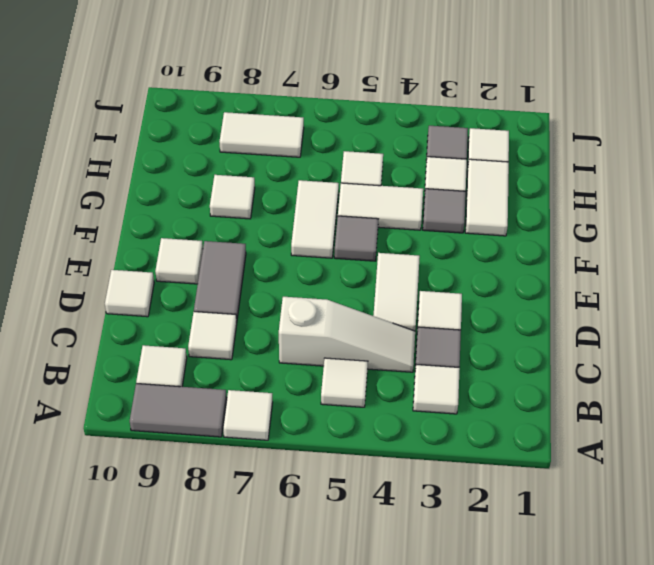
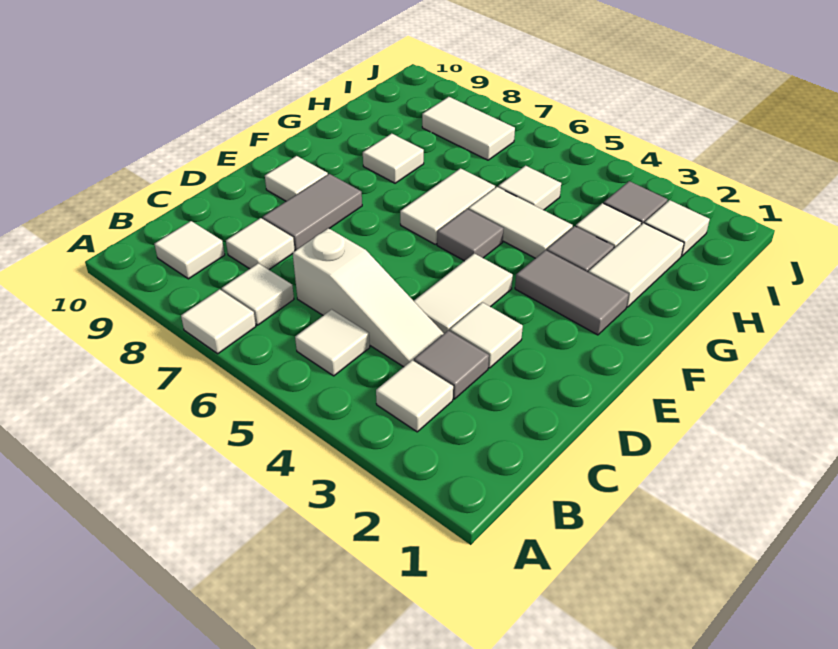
grey 1x2 tile [130,383,227,437] -> grey 1x2 tile moved to [515,250,629,335]
white 1x1 tile [105,270,154,317] -> white 1x1 tile moved to [222,263,294,325]

